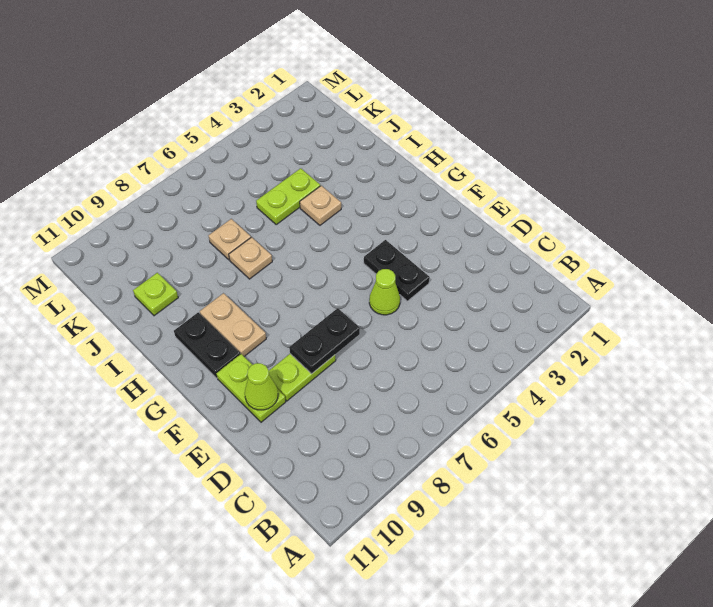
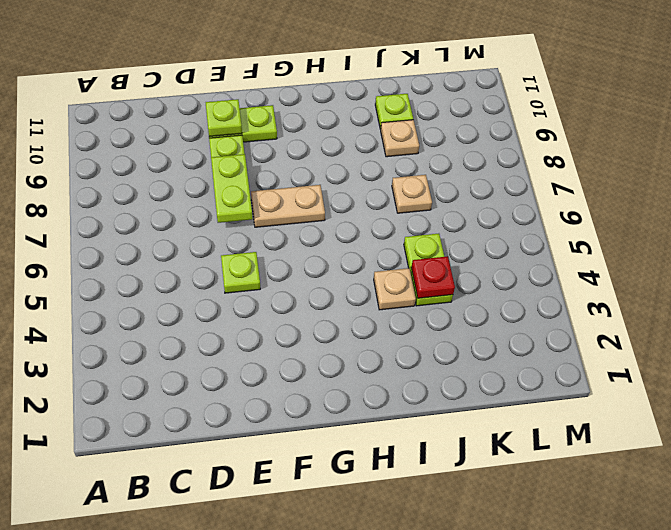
black 1x2 plate [364,240,430,301] -> none
lime 1x1 cone [369,269,400,315] -> lime 1x1 plate [221,252,260,293]
black 1x2 plate [289,308,360,374] -> lime 1x2 plate [211,154,252,223]
lime 1x1 cone [245,363,278,410] -> lime 1x1 plate [206,99,242,137]
tan 1x2 plate [200,293,266,356] -> tan 1x2 plate moved to [251,185,325,227]
black 1x2 plate [174,312,240,378] -> none
tan 1x1 plate [229,237,272,279] -> tan 1x1 plate moved to [381,120,419,157]
none -> red 1x1 plate [411,256,455,298]

